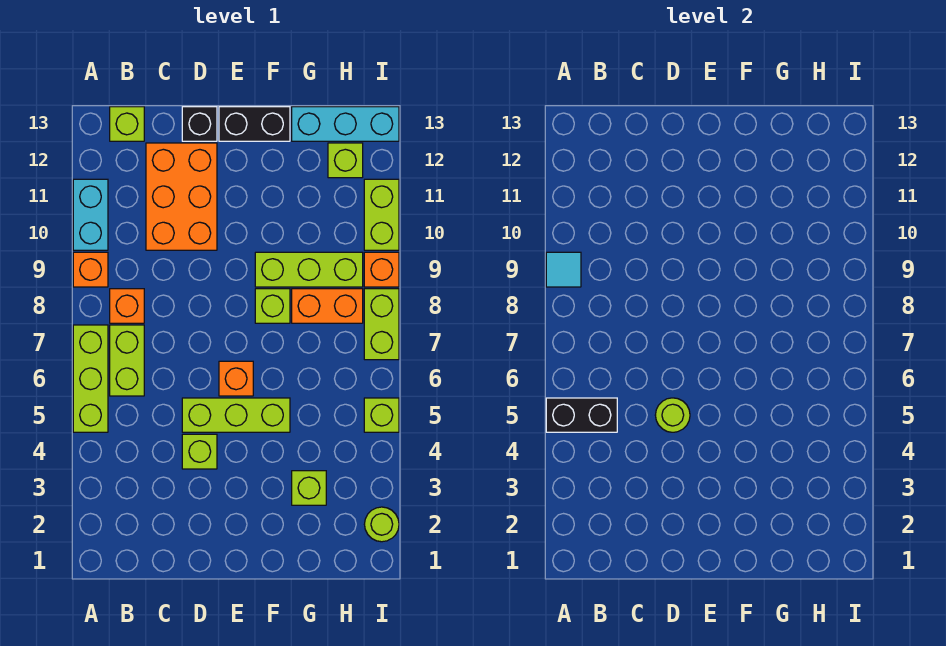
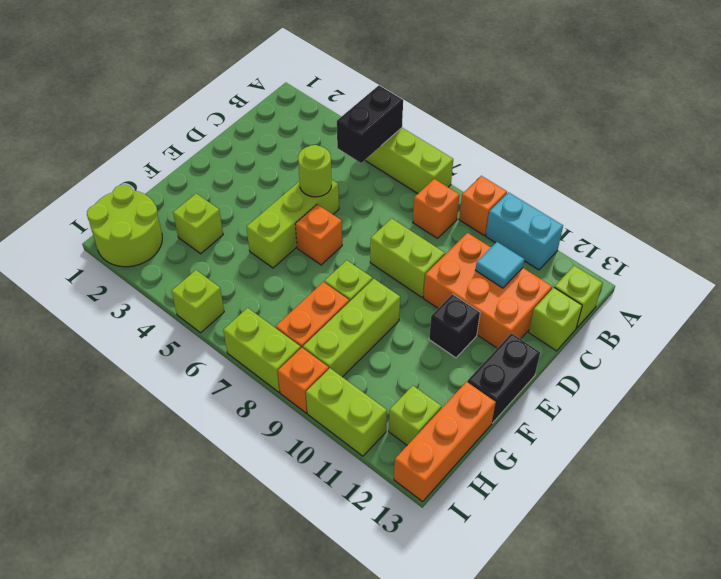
cyan 1x1 tile [546,252,581,287] -> cyan 1x1 tile moved to [476,242,524,288]
lime 1x2 brick [110,325,144,396] -> lime 1x2 brick moved to [370,218,445,297]
lime 1x1 brick [182,434,217,469] -> lime 1x1 brick moved to [529,288,582,351]
black 1x1 brick [182,107,217,141] -> black 1x1 brick moved to [429,294,480,358]
cyan 1x3 brick [292,107,399,141] -> orange 1x3 brick [394,382,496,502]
lime 1x1 round brick [364,507,399,542] -> lime 2x2 round brick [87,185,162,267]

